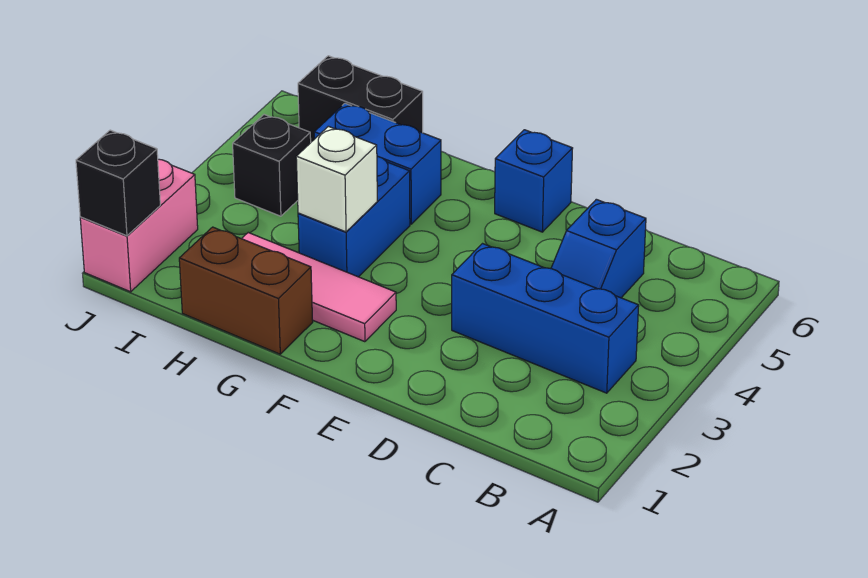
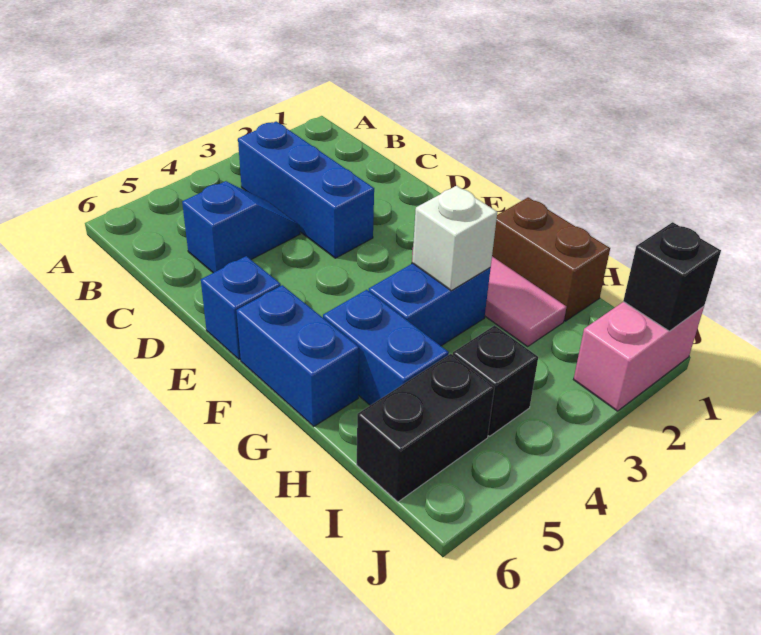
none -> blue 1x2 brick [236,285,359,426]
black 1x2 brick [298,56,423,142] -> black 1x2 brick turned to [357,354,495,502]

